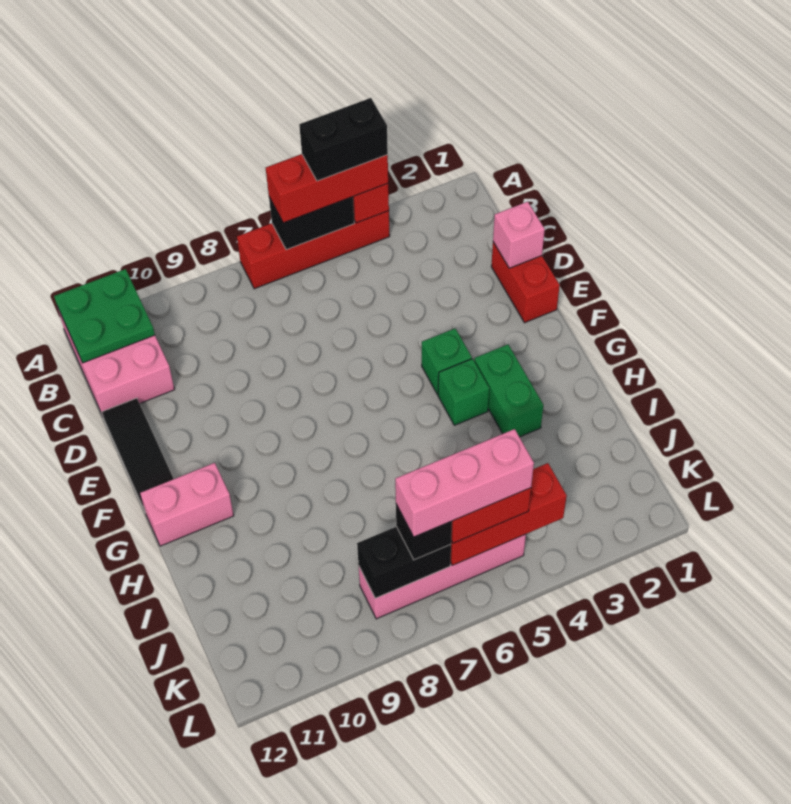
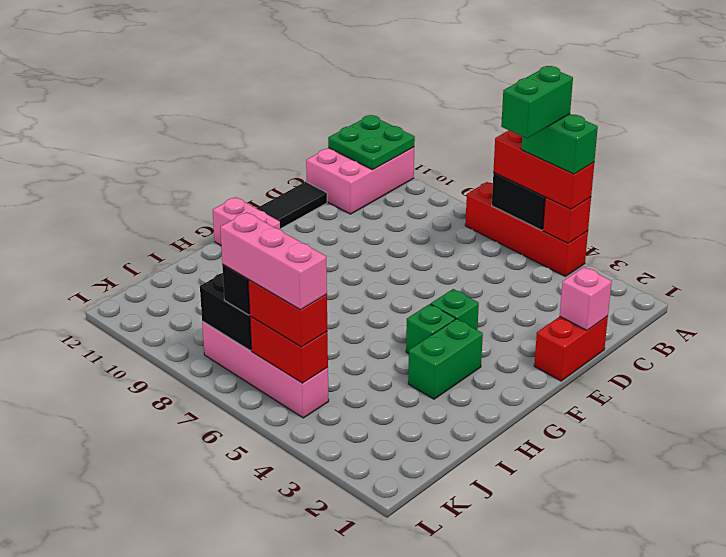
black 1x2 brick [299,98,388,181] -> green 1x2 brick [521,114,598,174]
none -> green 1x2 brick [501,66,573,138]
red 1x3 brick [450,463,567,565] -> red 1x2 brick [250,316,328,383]

